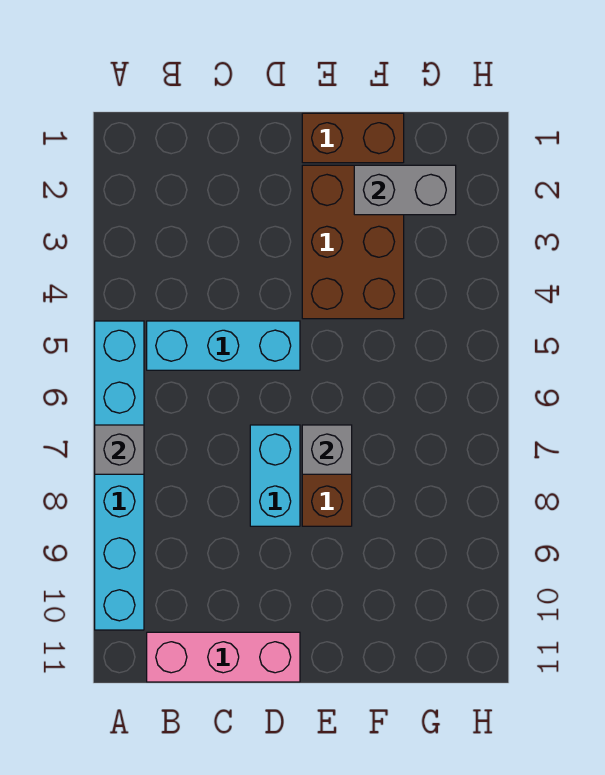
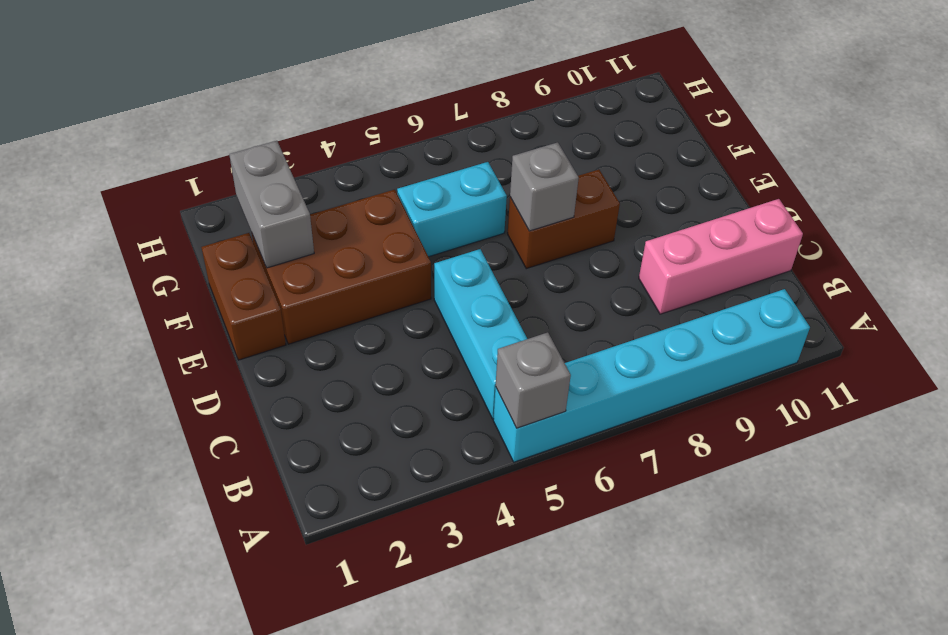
grey 1x1 brick [95,425,144,474] -> grey 1x1 brick moved to [496,332,571,428]
pink 1x3 brick [147,632,300,682] -> pink 1x3 brick turned to [639,199,803,314]
cyan 1x2 brick [250,425,300,526] -> cyan 1x2 brick moved to [397,162,507,257]

